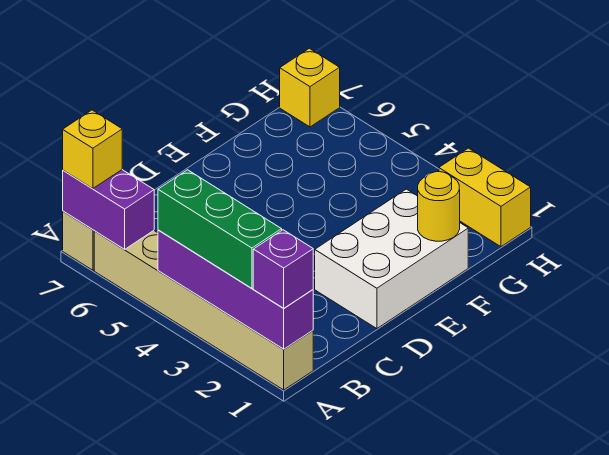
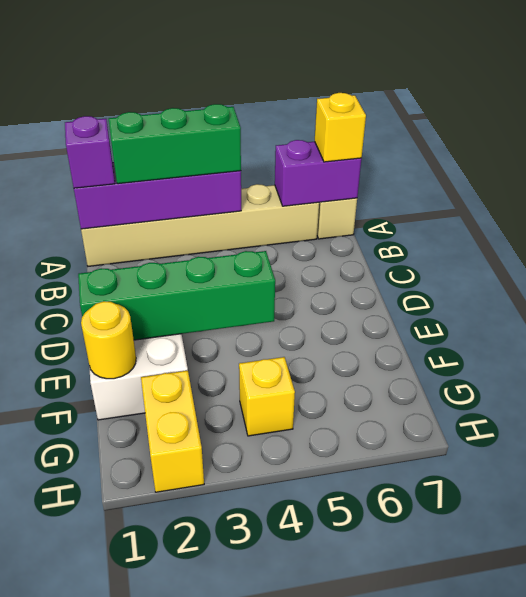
none -> green 1x4 brick [78,251,275,340]
yellow 1x2 brick [439,148,531,247] -> yellow 1x2 brick turned to [141,371,204,492]
yellow 1x1 brick [280,48,340,127] -> yellow 1x1 brick moved to [239,357,295,436]

